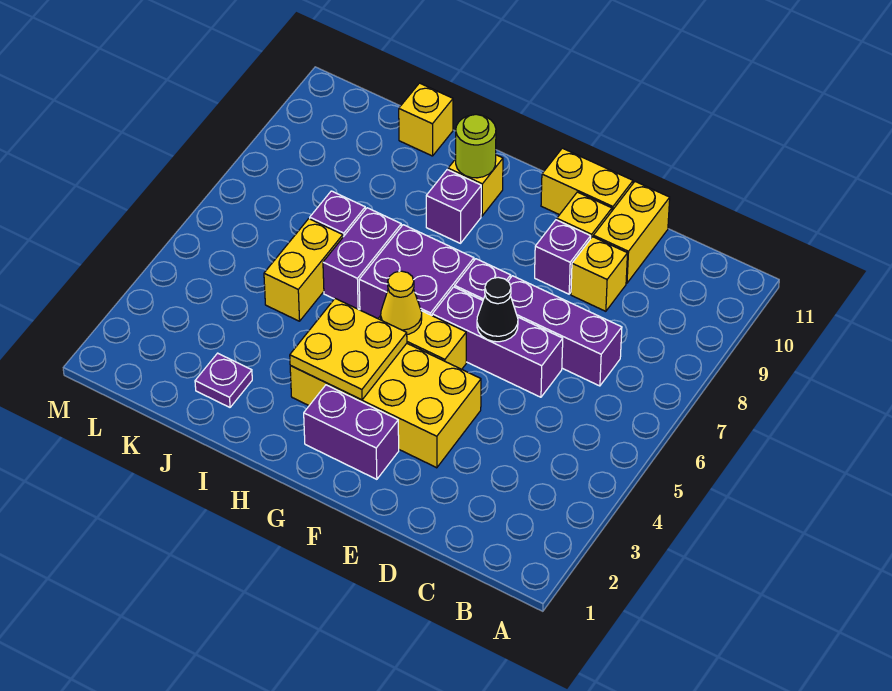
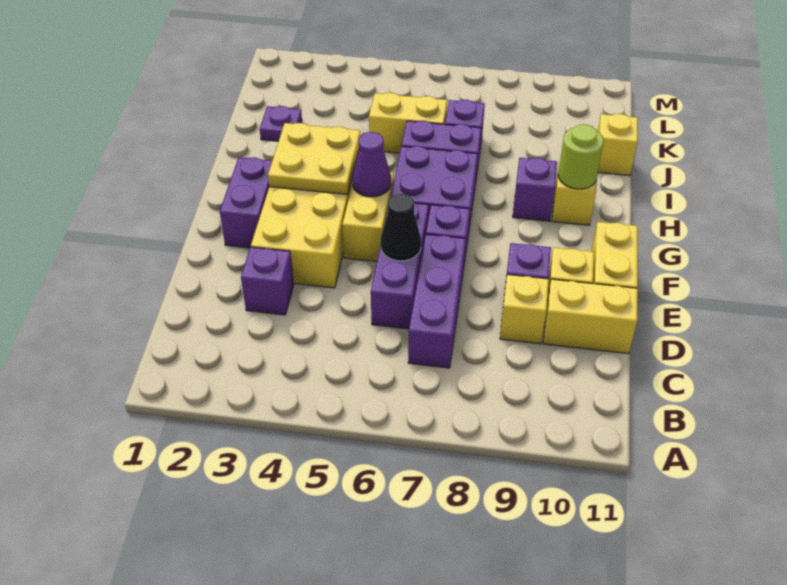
none -> purple 1x1 brick [241,247,294,315]
yellow 1x1 cone [381,271,422,335] -> purple 1x1 cone [353,132,391,197]

